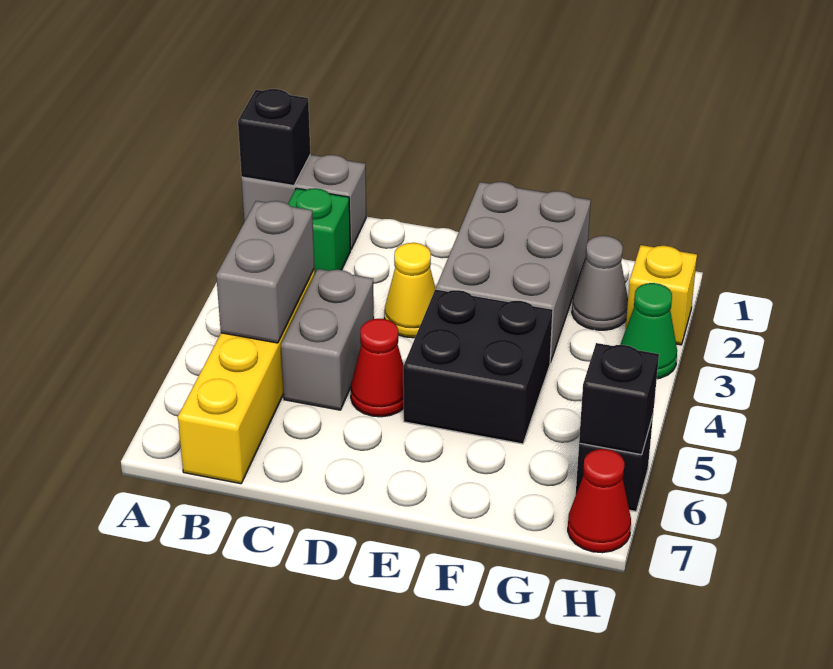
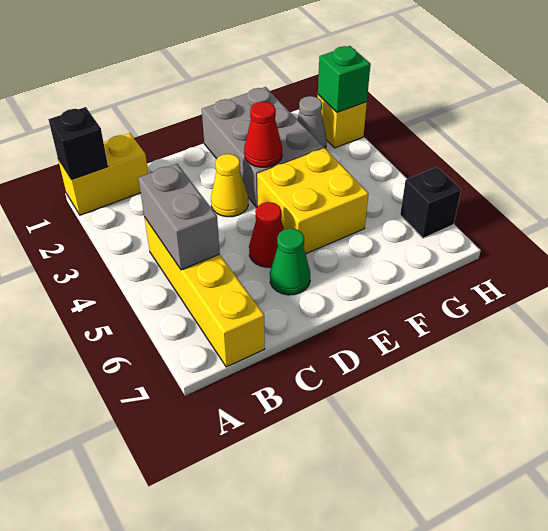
grey 1x2 brick [242,155,366,250] -> yellow 1x2 brick [58,133,148,215]
green 1x1 brick [288,188,350,273] -> green 1x1 brick moved to [318,46,371,113]
grey 1x2 brick [281,269,374,410] -> none
black 2x2 brick [403,289,553,444] -> yellow 2x2 brick [257,148,368,254]
green 1x1 cone [620,283,677,379] -> green 1x1 cone moved to [270,228,310,295]
black 1x1 brick [579,343,659,455] -> none
red 1x1 cone [568,449,631,553] -> red 1x1 cone moved to [244,102,282,167]

